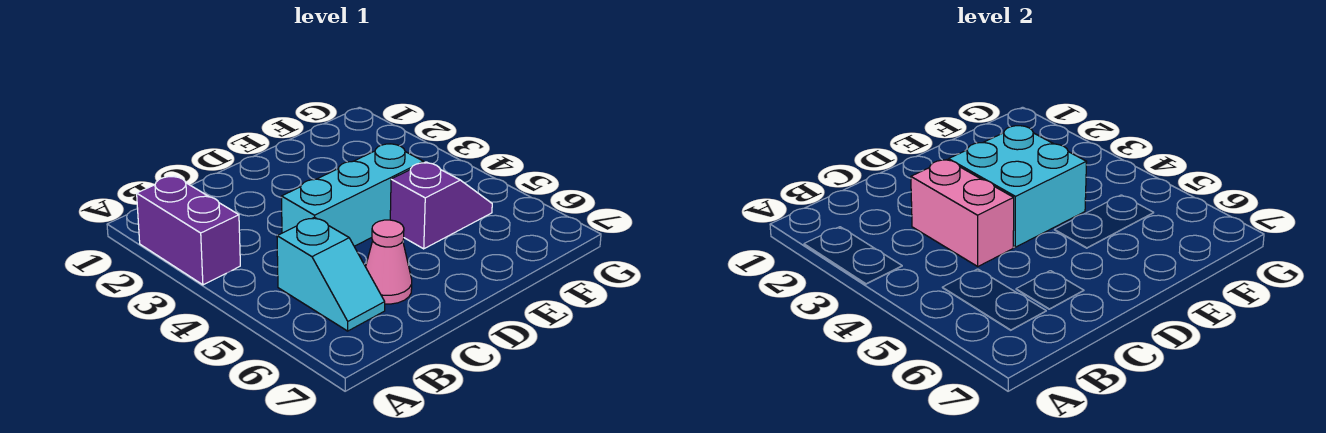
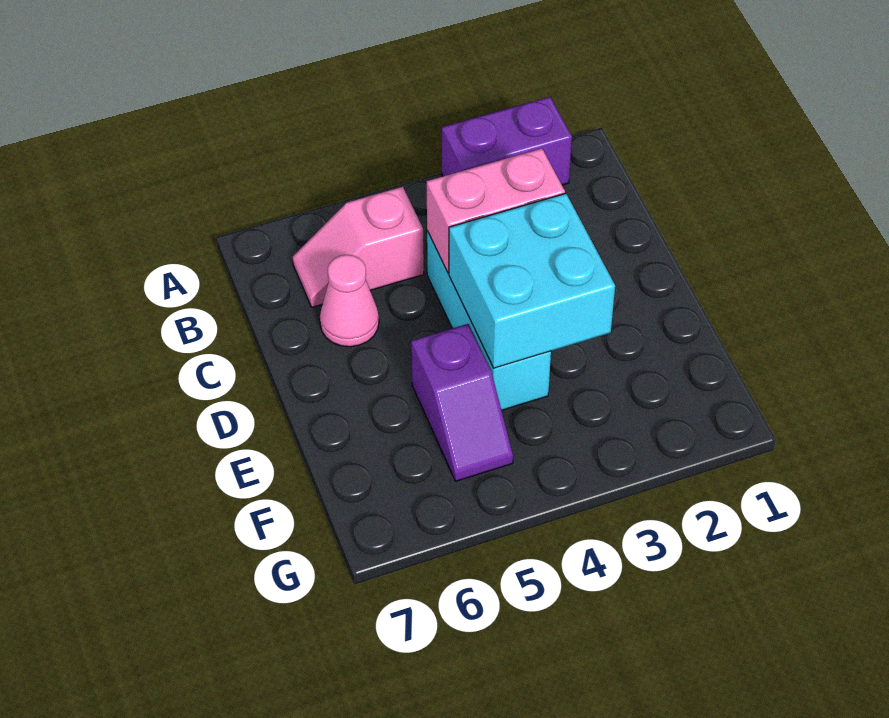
cyan 1x2 slope [277,217,385,331] -> pink 1x2 slope [293,187,424,307]

